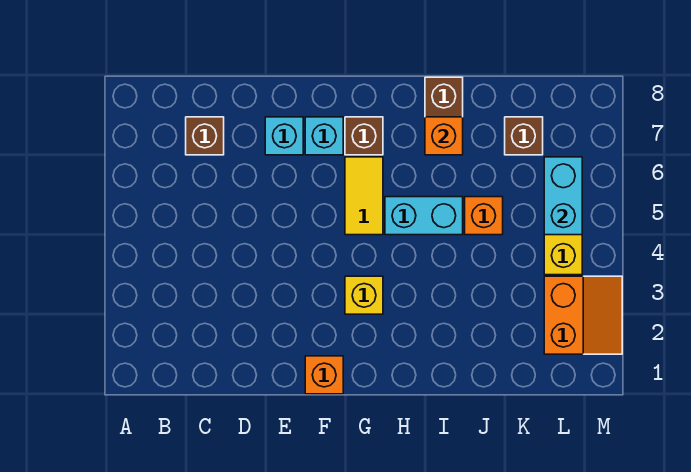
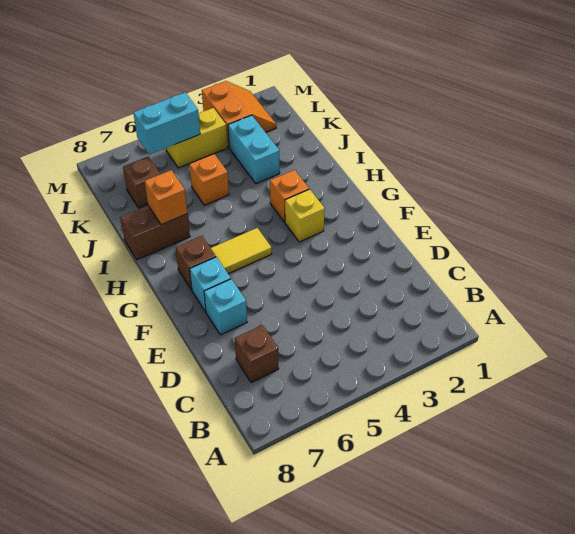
orange 1x1 brick [305,356,343,394] -> orange 1x1 brick moved to [270,170,309,222]
cyan 1x2 brick [385,197,463,235] -> cyan 1x2 brick moved to [228,115,280,183]
orange 2x2 slope [544,276,622,354] -> orange 2x2 slope turned to [202,81,276,147]

